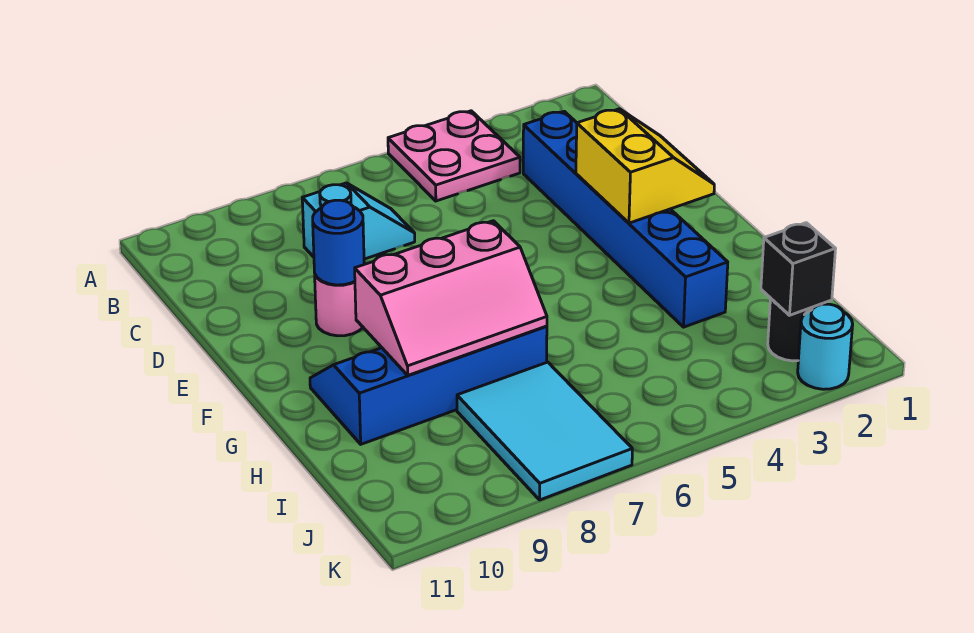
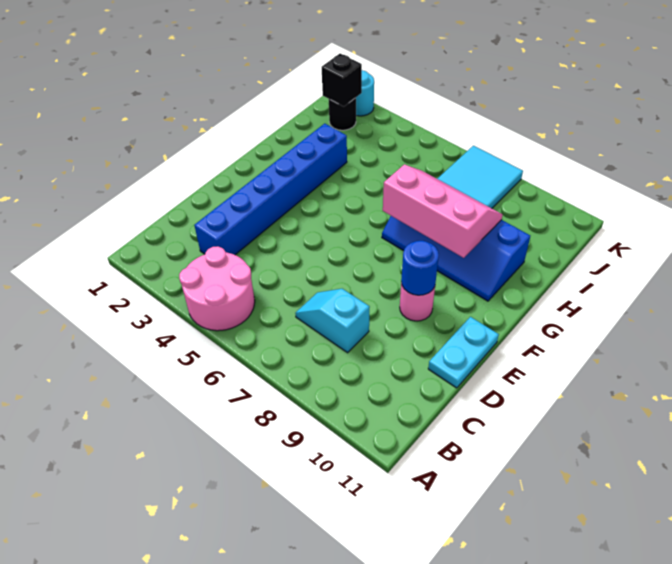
pink 2x2 plate [388,111,520,201] -> pink 2x2 round brick [179,246,255,331]
none -> cyan 1x2 plate [428,317,499,388]
yellow 2x2 slope [576,109,714,223] -> none

